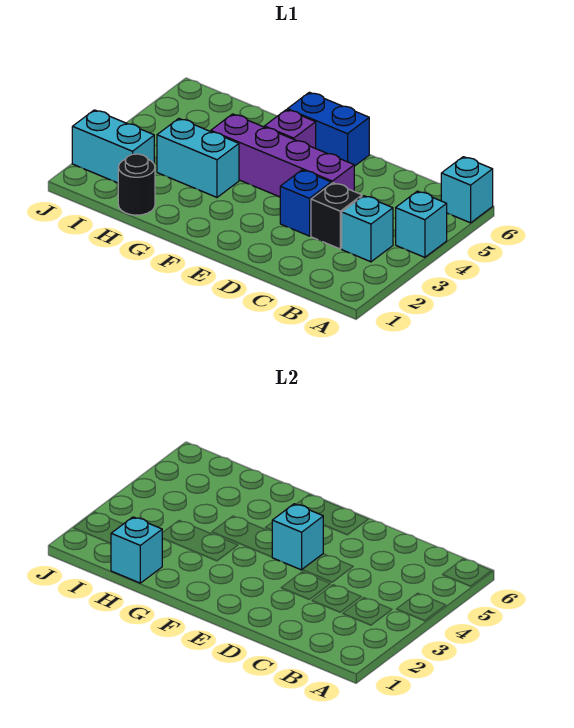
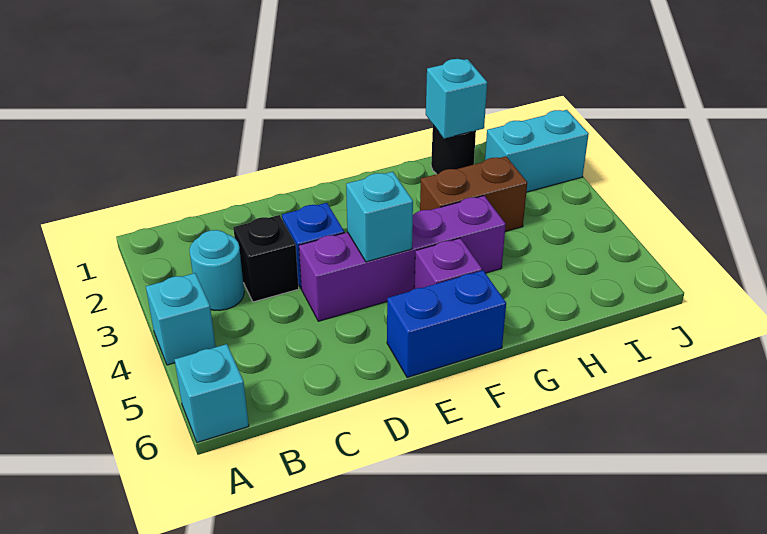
cyan 1x1 brick [342,196,393,262] -> cyan 1x1 round brick [189,230,244,310]
cyan 1x2 brick [157,119,239,197] -> brown 1x2 brick [420,156,527,232]

